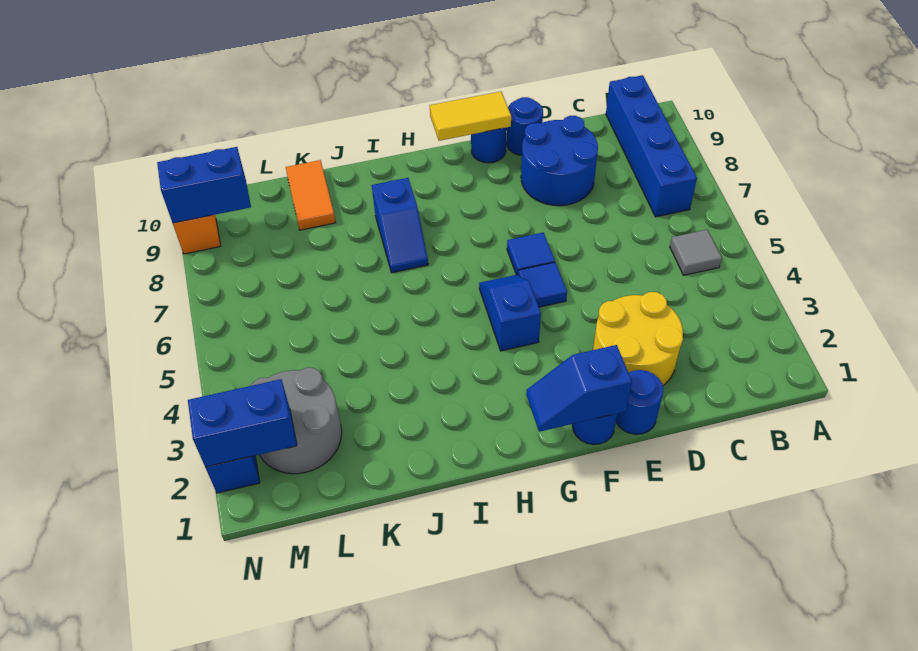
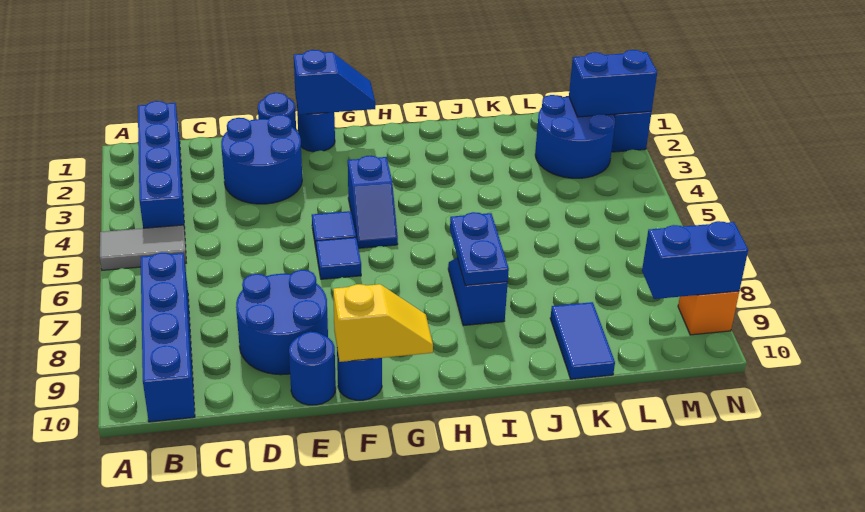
none -> blue 1x4 brick [138,101,185,231]
grey 1x1 tile [670,230,722,275] -> grey 1x2 tile [100,225,186,270]
yellow 2x2 round brick [593,292,683,385] -> blue 2x2 round brick [221,115,302,204]
yellow 1x2 tile [430,92,511,141] -> yellow 1x2 slope [333,284,433,362]
none -> blue 1x2 plate [450,212,509,285]
orange 1x2 tile [286,160,336,230] -> blue 1x2 tile [550,302,615,379]
grey 2x2 round brick [251,368,342,474] -> blue 2x2 round brick [535,95,615,178]

